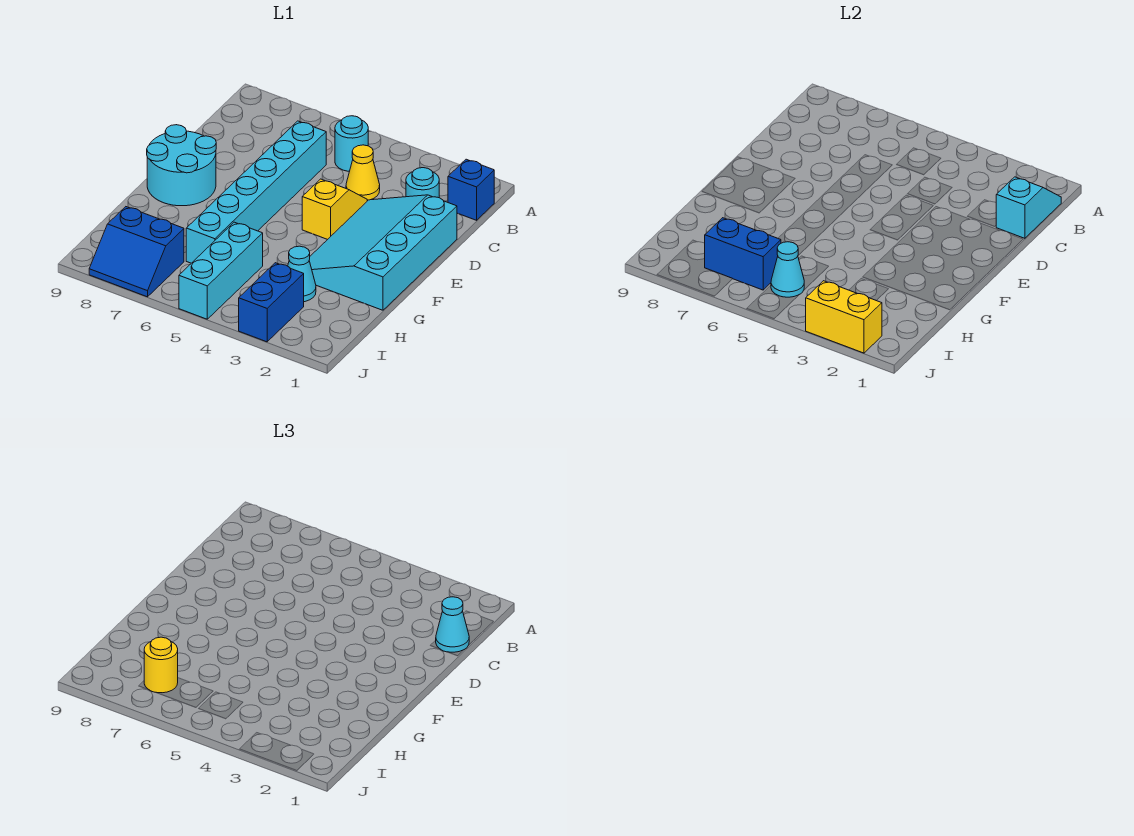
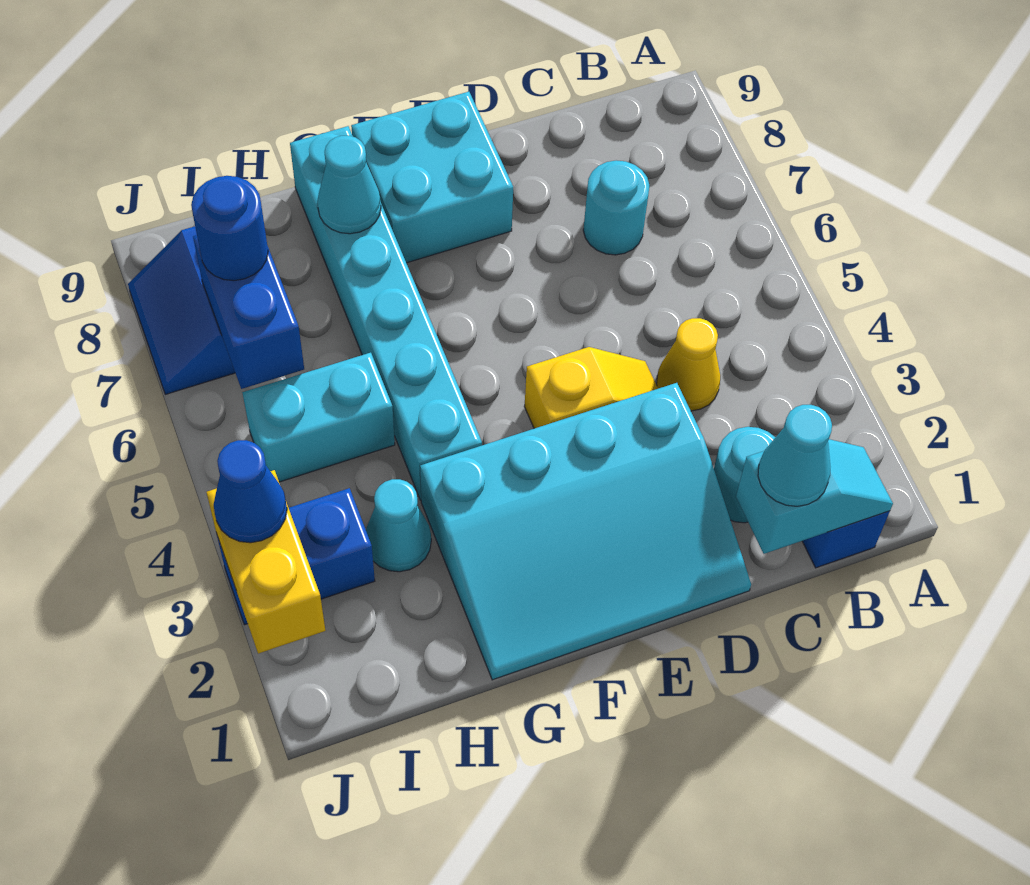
cyan 1x1 round brick [335,116,368,171] -> cyan 1x1 round brick moved to [583,160,649,255]
cyan 1x6 brick [186,121,326,263] -> cyan 1x6 brick turned to [290,126,482,500]
cyan 3x4 slope [309,195,457,310] -> cyan 3x4 slope turned to [420,383,751,680]
cyan 2x2 round brick [147,125,216,206] -> cyan 2x2 brick [351,92,513,263]
cyan 1x3 brick [179,222,263,319] -> cyan 1x2 brick [242,353,395,482]
cyan 1x1 cone [771,242,804,297] -> cyan 1x1 cone moved to [317,136,381,234]
yellow 1x1 round brick [144,637,178,693] -> blue 1x1 round brick [191,176,268,281]
none -> blue 1x1 cone [214,440,287,543]

